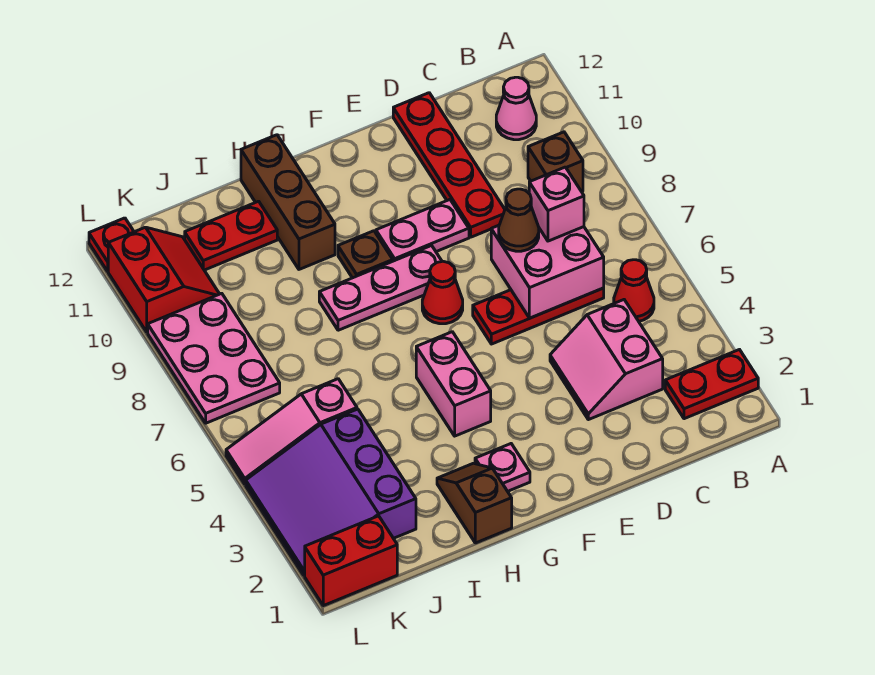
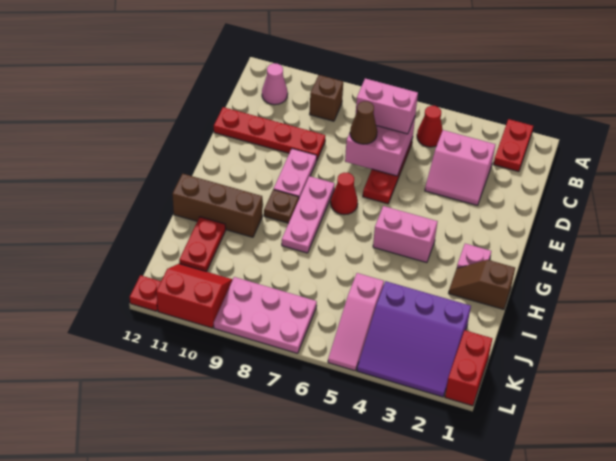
pink 1x1 brick [529,167,584,241] -> pink 1x2 brick [356,79,418,134]

